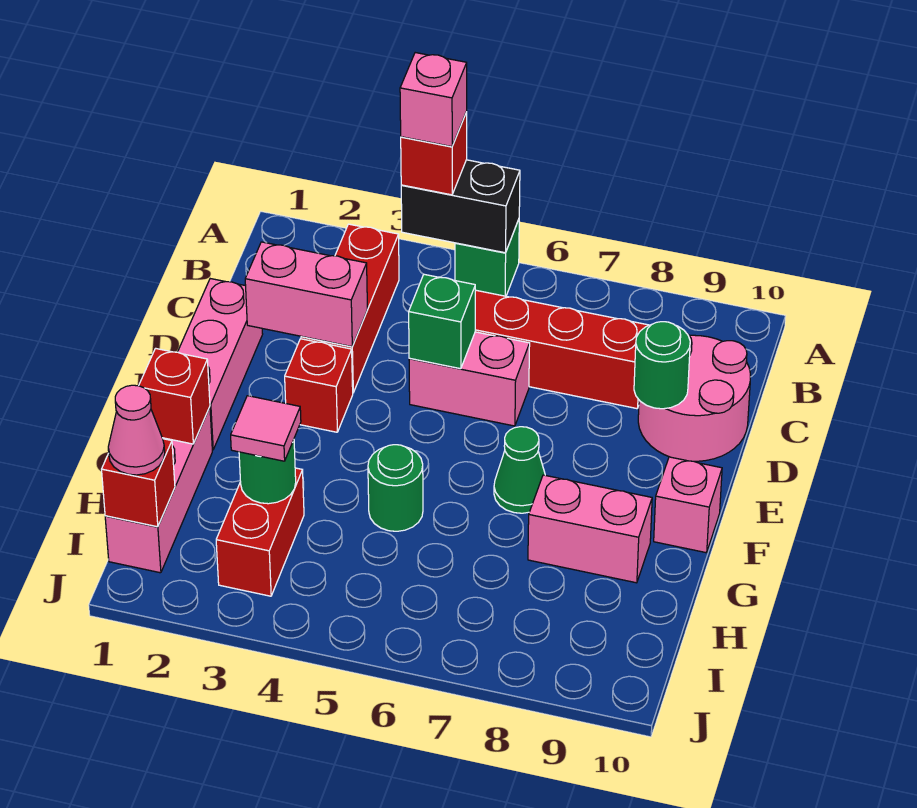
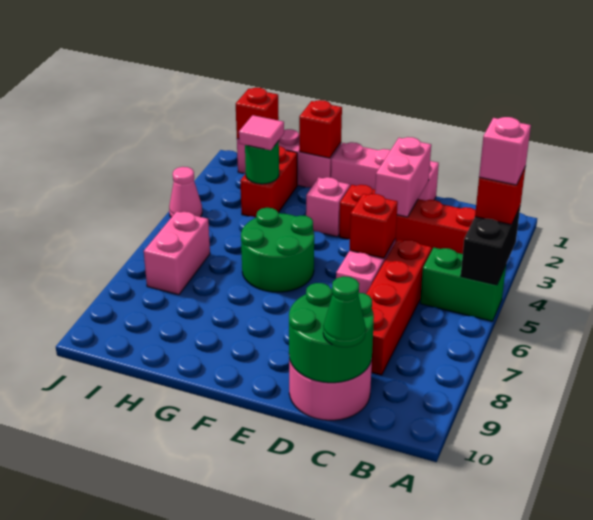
green 1x1 brick [455,219,519,296] -> green 1x2 brick [420,248,506,321]
green 1x1 brick [409,274,475,369] -> red 1x1 brick [350,194,398,258]
green 1x1 round brick [634,322,690,409] -> green 2x2 round brick [289,283,374,383]
green 1x1 cone [494,427,545,513] -> green 1x1 cone moved to [323,276,366,347]
pink 1x1 brick [654,457,722,553] -> pink 1x1 brick moved to [306,177,350,237]
green 1x1 round brick [368,445,423,531] -> green 2x2 round brick [241,208,314,292]
pink 1x2 brick [528,475,652,583] -> pink 1x2 brick moved to [144,211,210,295]
red 1x2 brick [216,468,304,596] -> red 1x2 brick turned to [240,146,297,218]
pink 1x1 cone [108,385,165,475] -> pink 1x1 cone moved to [169,167,202,217]

